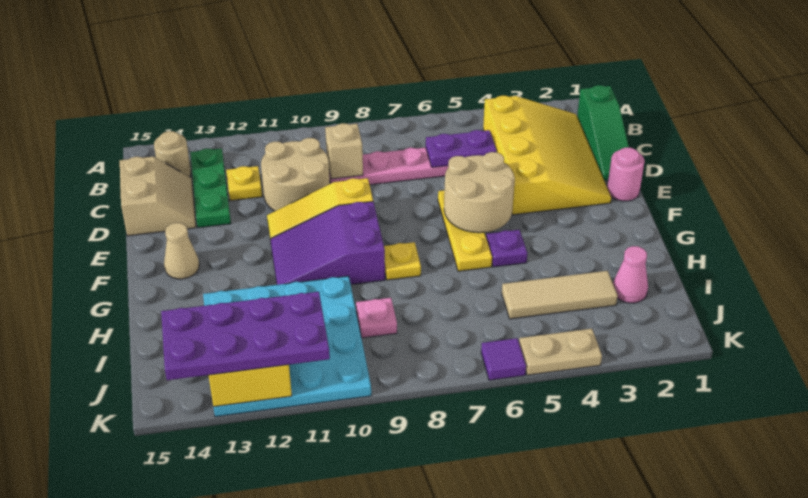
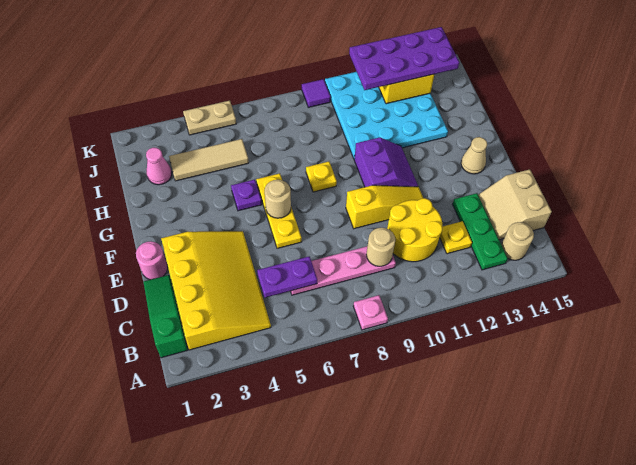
yellow 3x4 slope [483,96,611,215] -> yellow 3x4 slope turned to [161,231,271,350]
tan 1x1 brick [325,123,363,179] -> tan 1x1 round brick [366,228,395,266]
tan 2x2 round brick [261,138,330,211] -> yellow 2x2 round brick [387,198,442,262]
tan 2x2 round brick [444,152,515,233] -> tan 1x1 round brick [265,180,291,218]
purple 2x3 slope [270,201,385,285] -> purple 2x2 slope [354,137,418,187]
pink 1x1 plate [356,298,397,338] -> pink 1x1 plate moved to [353,295,388,330]
purple 1x1 tile [481,338,526,380] -> purple 1x1 tile moved to [302,79,331,107]

